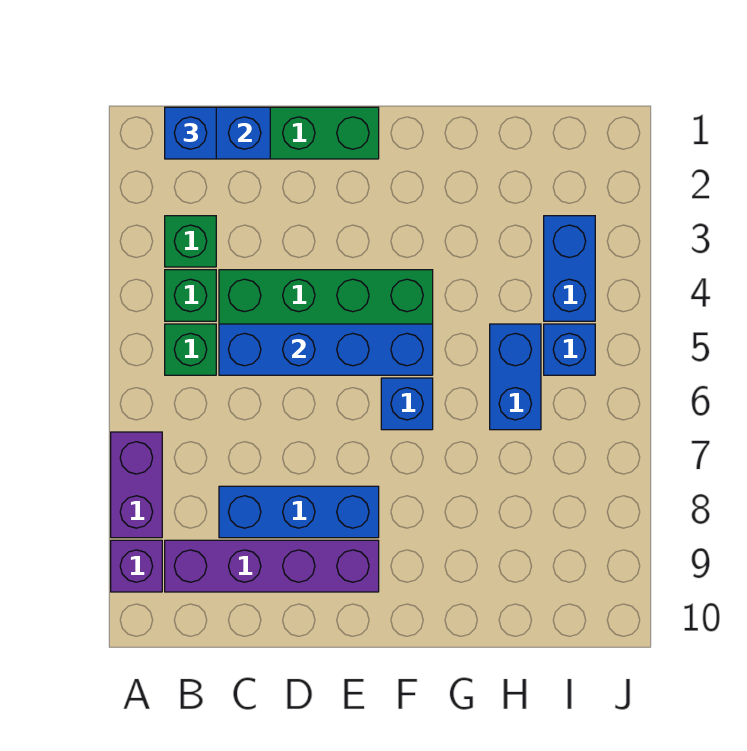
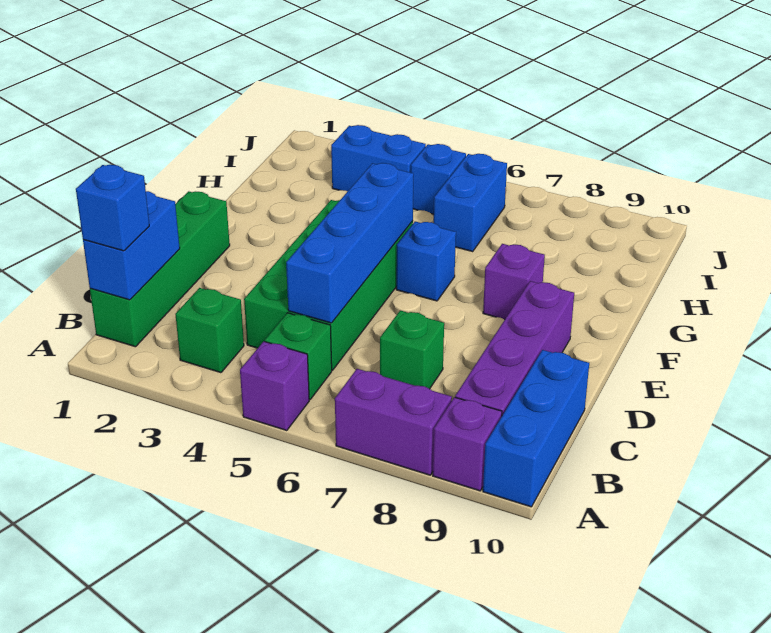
none -> purple 1x1 brick [240,341,309,431]
green 1x1 brick [165,270,216,321] -> green 1x1 brick moved to [380,311,444,389]
blue 1x3 brick [219,486,379,538] -> blue 1x3 brick moved to [483,350,589,507]
none -> purple 1x1 brick [483,244,545,320]
blue 1x2 brick [490,324,541,430] -> blue 1x2 brick turned to [434,154,507,251]

